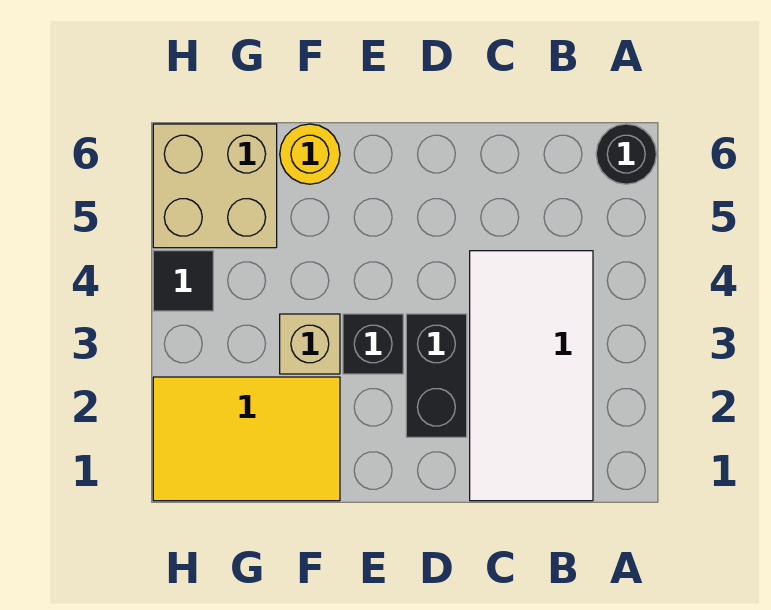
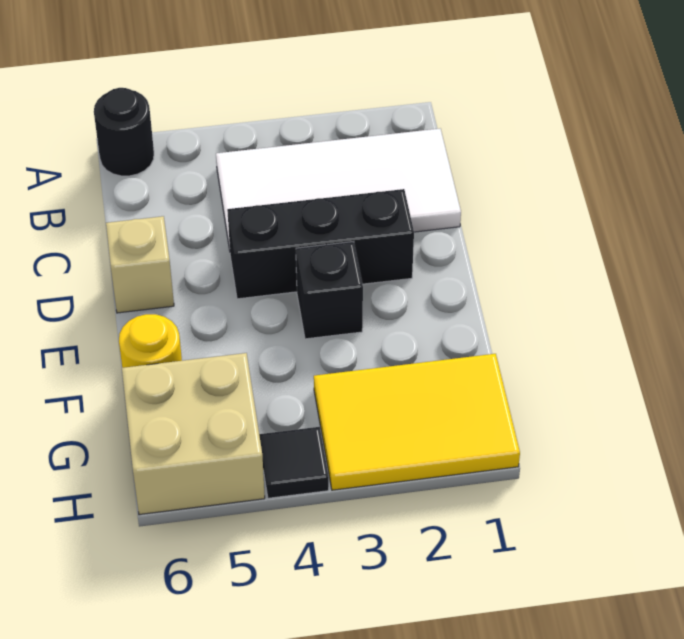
black 1x2 brick [406,314,467,437] -> black 1x3 brick [227,189,414,299]
yellow 2x3 tile [153,377,340,501] -> yellow 2x3 tile turned to [314,354,520,490]
tan 1x1 brick [280,314,340,374] -> tan 1x1 brick moved to [106,216,174,313]

